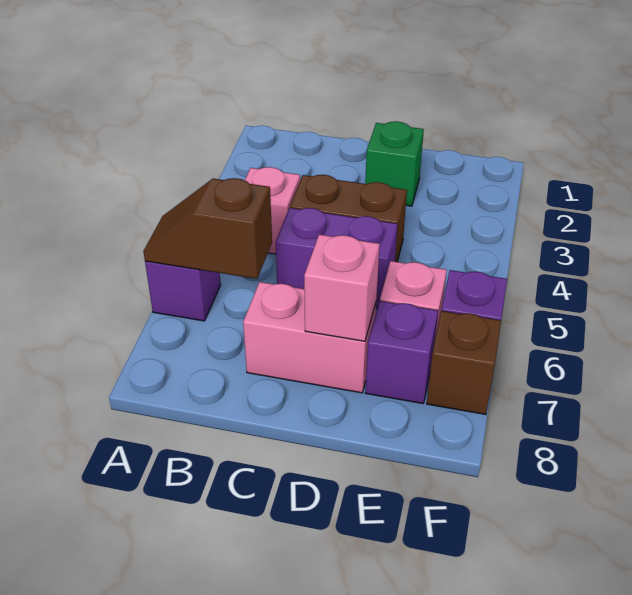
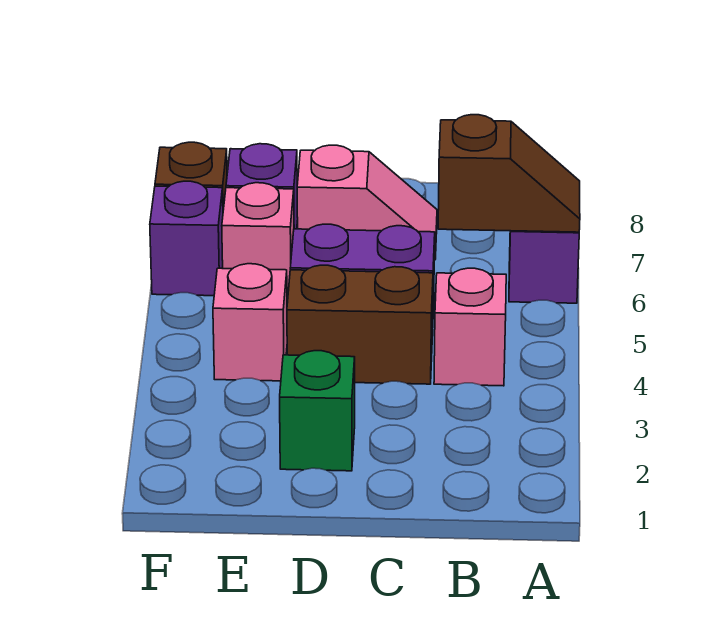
pink 1x2 brick [243,282,376,393] -> pink 1x2 slope [297,145,437,260]
pink 1x1 brick [304,235,380,341] -> pink 1x1 brick moved to [213,264,287,381]

